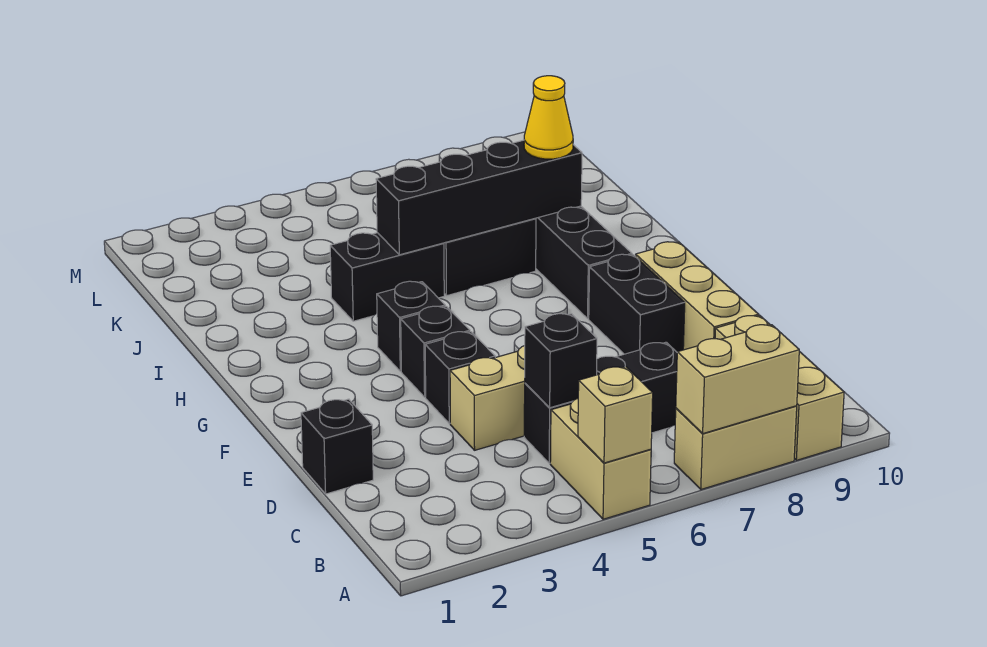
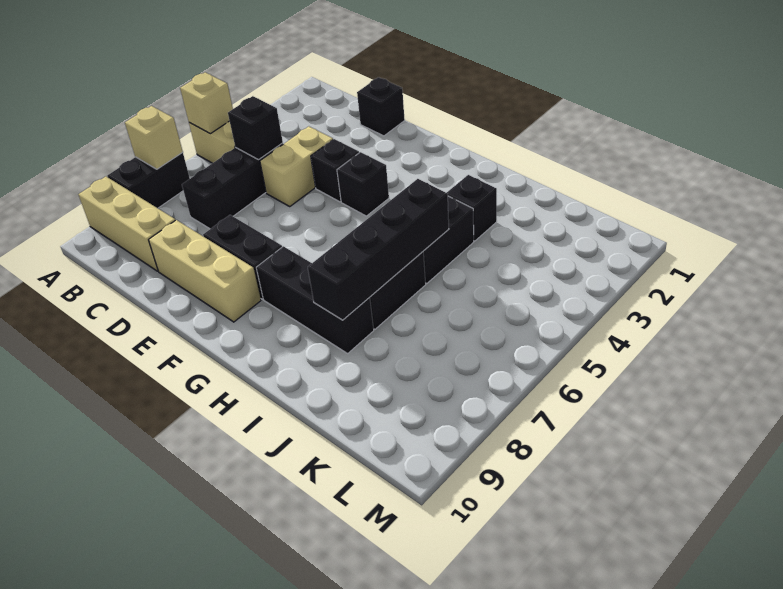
tan 1x2 brick [674,406,797,489] -> black 1x2 brick [108,152,190,208]
tan 1x2 brick [676,325,799,434] -> tan 1x1 brick [125,106,183,169]
black 1x1 brick [377,281,445,371] -> black 1x1 brick moved to [447,175,497,241]
yellow 1x1 cone [524,76,573,159] -> none

